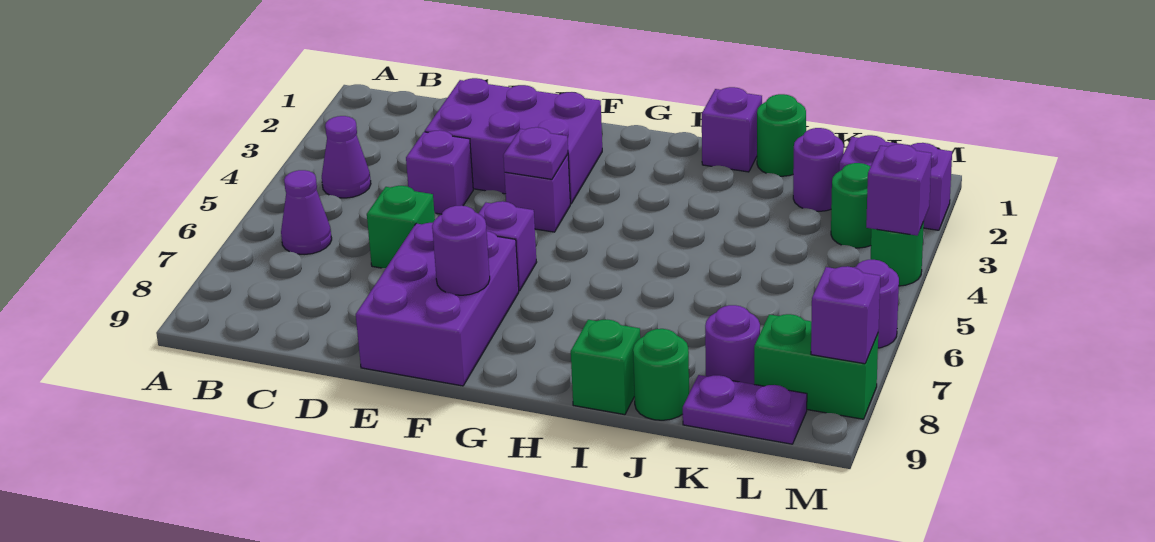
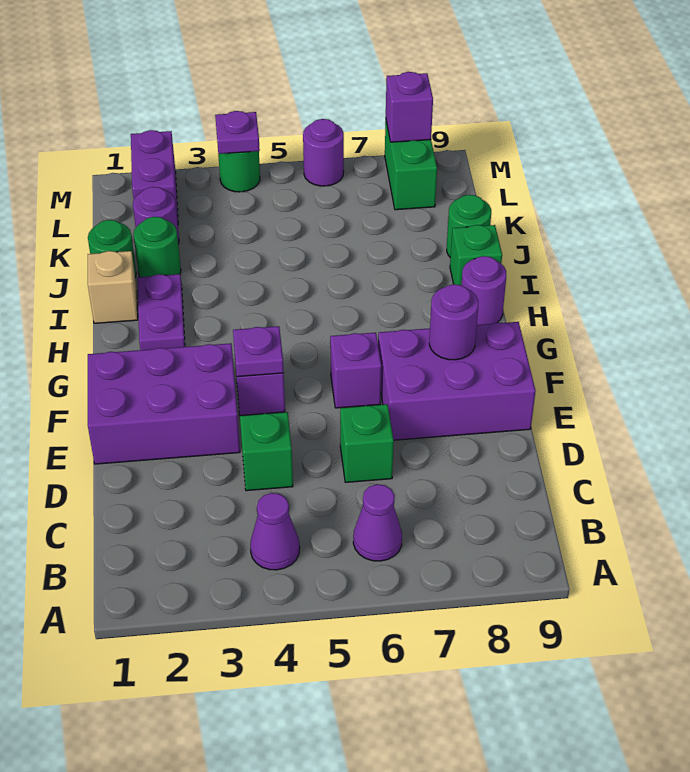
purple 2x3 brick [425,78,602,204] -> purple 2x3 brick turned to [88,343,240,464]
purple 1x1 brick [406,130,473,214] -> green 1x1 brick [240,412,293,491]
purple 1x1 brick [702,87,762,172] -> tan 1x1 brick [88,251,138,323]
purple 1x1 round brick [705,305,760,384] -> purple 1x1 round brick moved to [462,256,506,325]
purple 1x2 plate [683,375,807,444] -> purple 1x2 plate moved to [137,274,185,350]
green 1x1 round brick [831,163,871,248] -> green 1x1 round brick moved to [134,217,181,277]
purple 1x1 brick [866,144,932,236] -> purple 1x1 plate [215,111,260,154]

